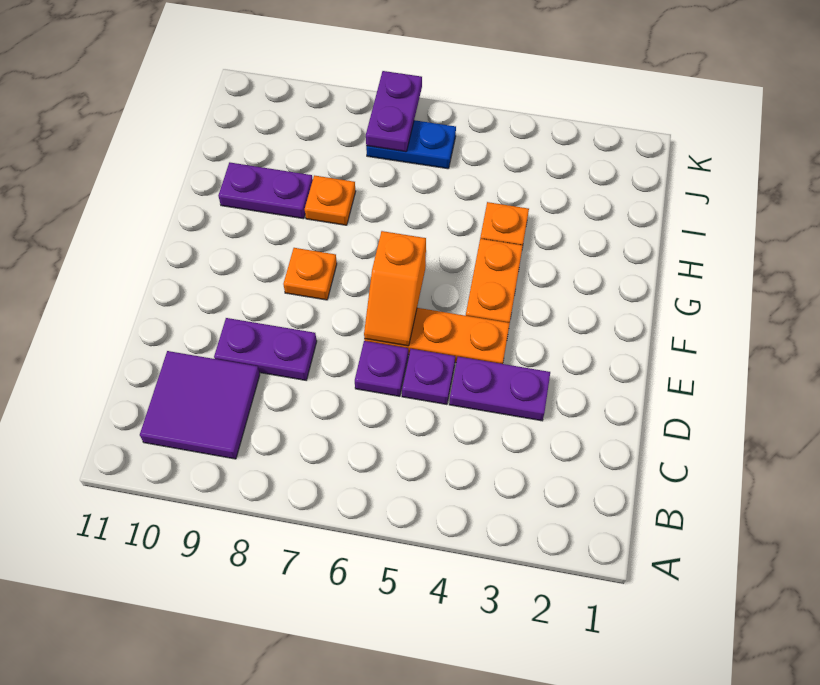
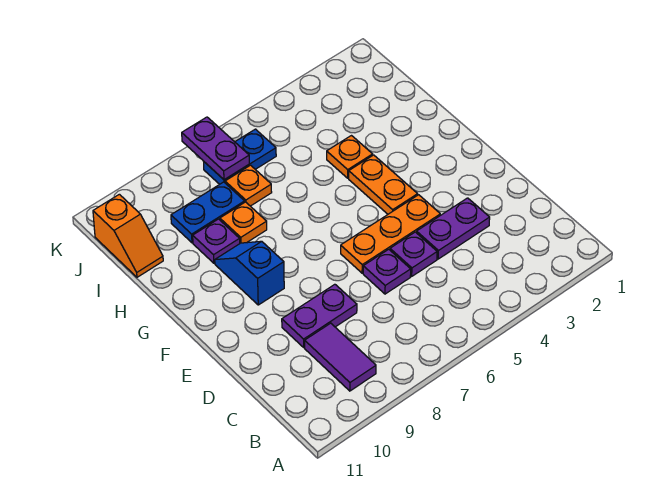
purple 2x2 tile [140,351,260,459] -> purple 1x2 tile [305,323,376,391]
orange 1x2 slope [364,231,426,346] -> orange 1x2 slope moved to [93,194,163,277]
orange 1x1 plate [283,248,337,300] -> orange 1x1 plate moved to [225,165,272,206]
none -> blue 1x2 slope [215,241,284,305]
purple 1x2 plate [218,162,313,219] -> purple 1x1 plate [193,219,240,263]
none -> blue 1x2 plate [171,182,245,243]

